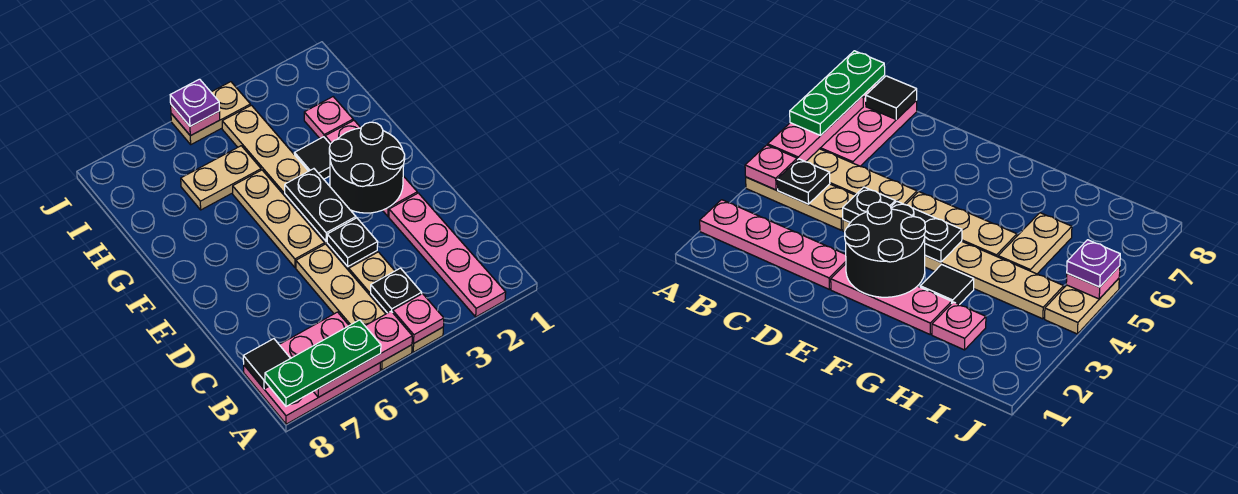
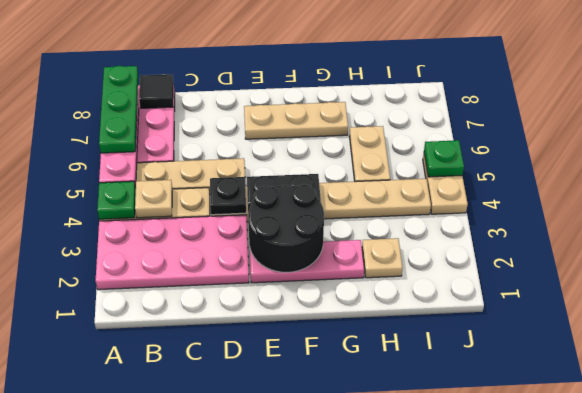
pink 1x4 plate [389,193,506,317] -> pink 2x4 plate [96,215,249,290]
pink 1x1 plate [393,294,444,343] -> green 1x1 plate [97,181,136,220]
black 1x1 plate [371,268,422,313] -> tan 1x1 plate [135,180,172,218]
tan 1x3 plate [233,170,325,268] -> tan 1x3 plate moved to [244,102,348,139]
black 1x1 tile [294,137,330,179] -> none
pink 1x1 plate [304,97,353,138] -> tan 1x1 plate [362,238,402,278]
pink 1x1 plate [171,105,220,136] -> green 1x1 plate [424,140,464,177]
purple 1x1 plate [170,79,219,126] -> none

